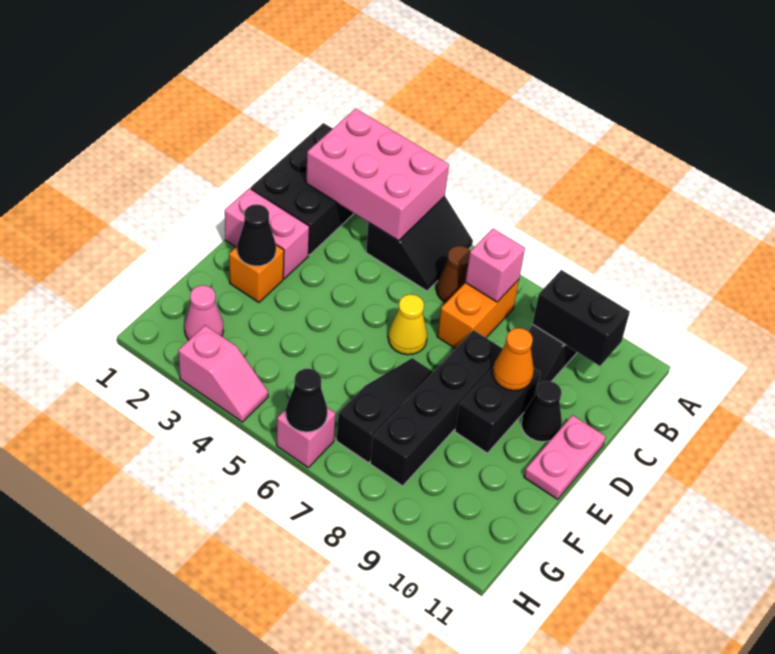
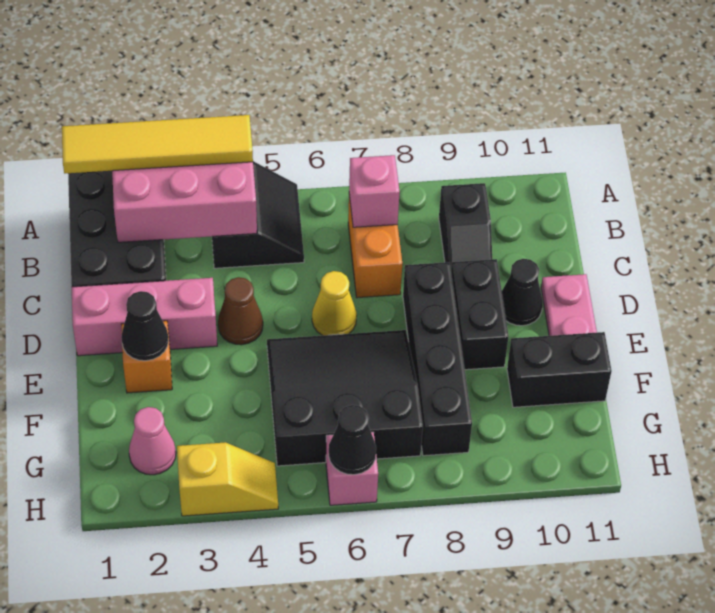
none -> yellow 1x4 tile [62,115,253,173]
brown 1x1 cone [436,246,470,303] -> brown 1x1 cone moved to [218,277,263,345]
black 1x2 brick [533,270,630,366] -> black 1x2 brick moved to [507,332,612,407]
pink 1x2 brick [225,188,309,279] -> pink 1x3 brick [72,278,217,356]
orange 1x1 cone [493,328,534,391] -> none
black 1x3 slope [337,358,433,463] -> black 3x3 slope [267,330,423,466]
pink 1x2 slope [178,325,268,422] -> yellow 1x2 slope [177,442,278,516]

